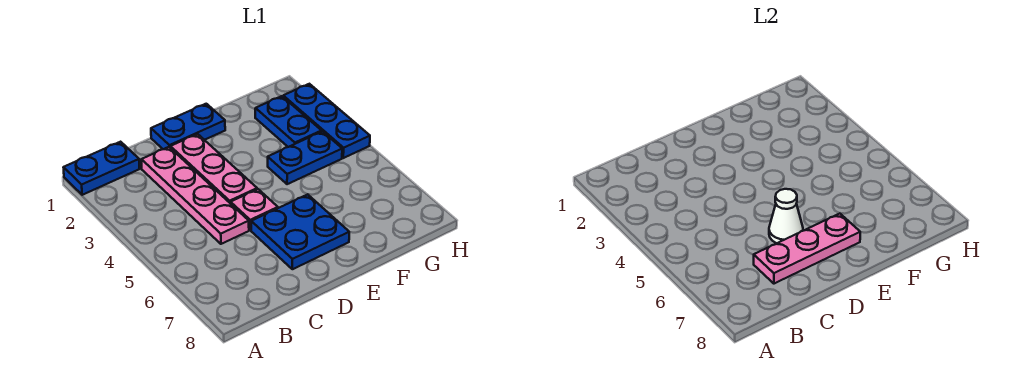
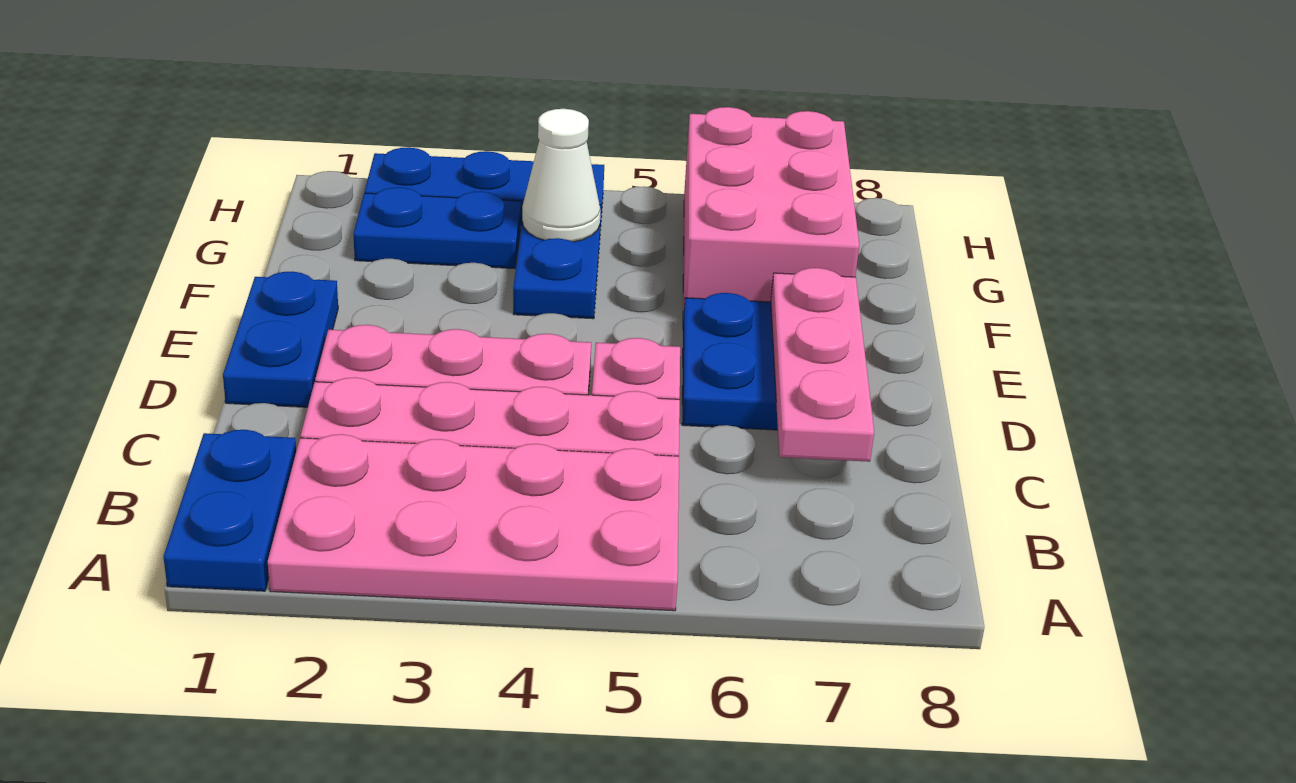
none -> pink 2x4 plate [268,434,679,611]
white 1x1 cone [769,189,803,243] -> white 1x1 cone moved to [522,109,601,242]
none -> pink 2x3 brick [683,107,859,318]

